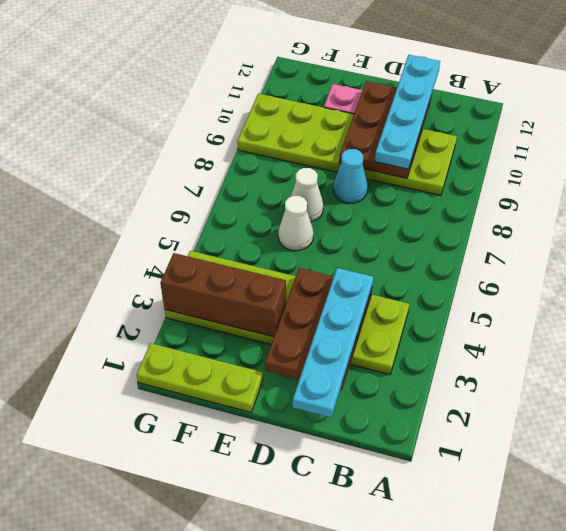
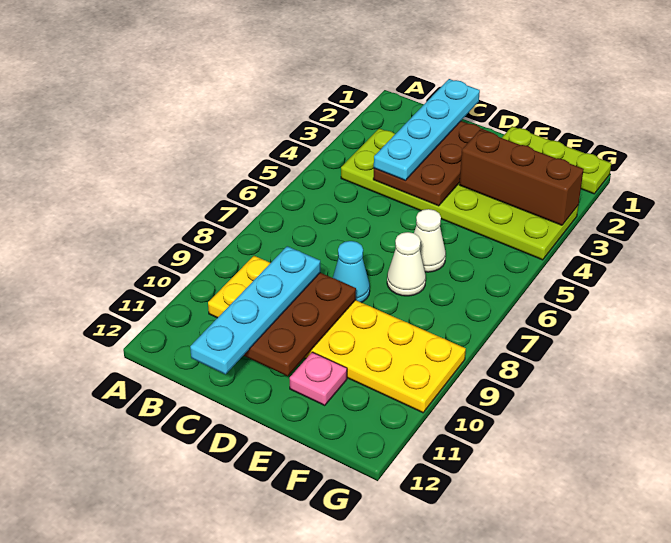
lime 2x6 plate [237,94,457,195] -> yellow 2x6 plate [208,256,466,413]

